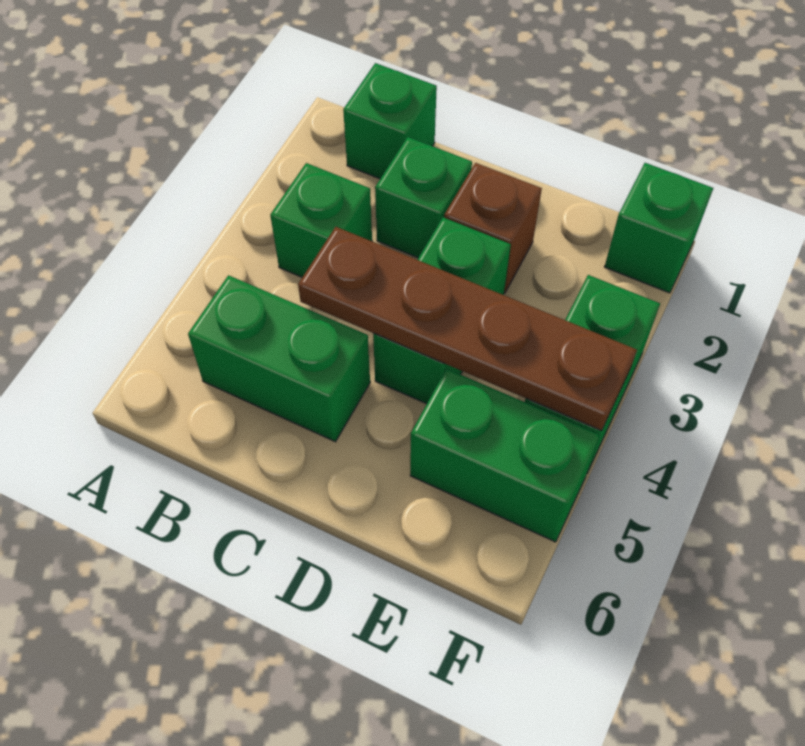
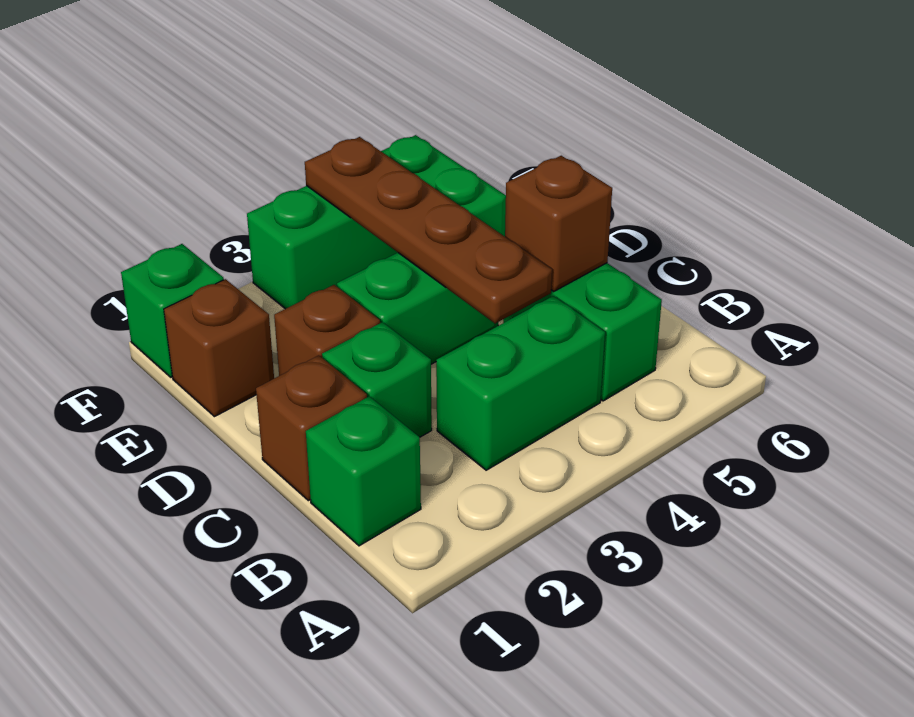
green 1x1 brick [270,163,372,277] -> green 1x2 brick [436,296,605,470]
none -> brown 1x1 brick [256,355,367,501]
none -> brown 1x1 brick [505,156,612,291]
none -> brown 1x1 brick [164,279,274,417]

